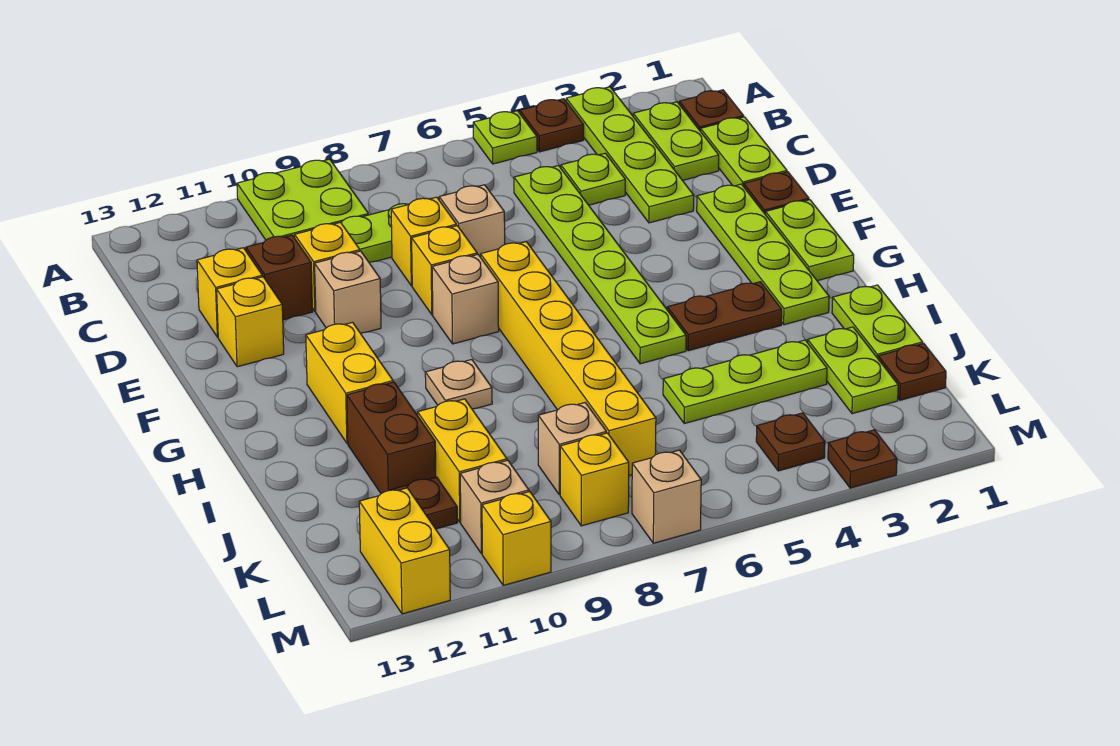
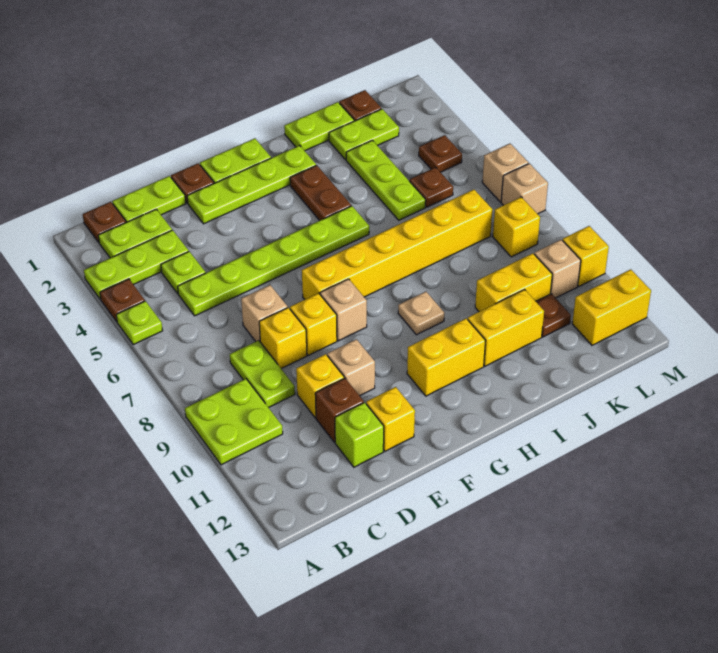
lime 1x4 plate [566,87,694,223] -> lime 1x3 plate [84,230,189,299]
yellow 1x1 brick [197,248,262,337] -> lime 1x1 brick [335,402,384,467]
brown 1x2 brick [347,382,436,494] -> yellow 1x2 brick [468,290,544,366]
tan 1x1 brick [538,403,606,495] -> tan 1x1 brick moved to [482,144,528,202]
brown 1x1 plate [828,430,897,488] -> brown 1x1 plate moved to [409,167,453,207]

